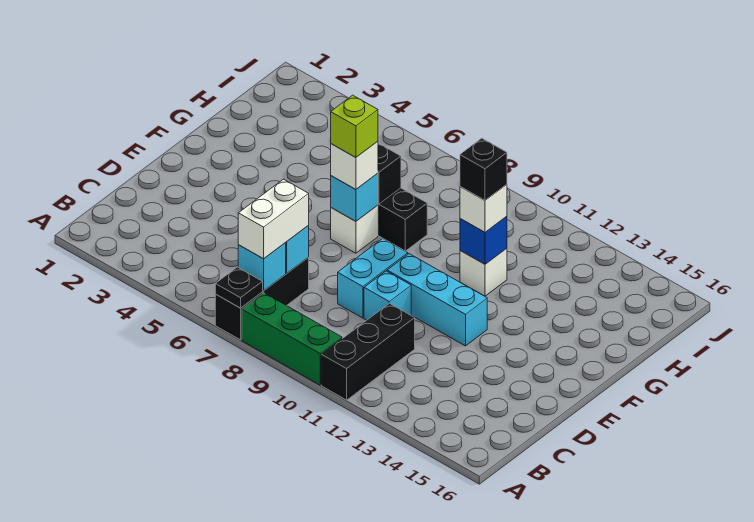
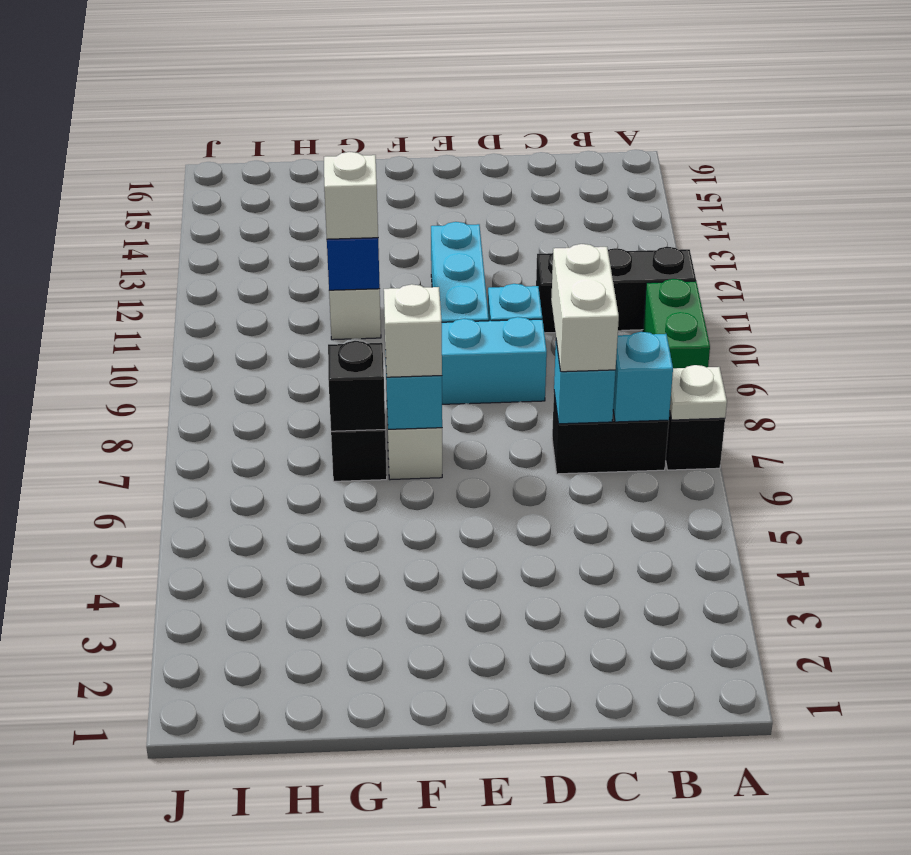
black 1x1 plate [215,267,263,308] -> white 1x1 plate [670,365,727,420]
green 1x3 brick [242,293,342,385] -> green 1x2 brick [643,279,710,368]
white 1x2 brick [238,179,309,259] -> white 1x2 brick turned to [551,244,619,372]
lime 1x1 brick [331,95,378,158] -> none
black 1x1 brick [460,138,507,200] -> none

